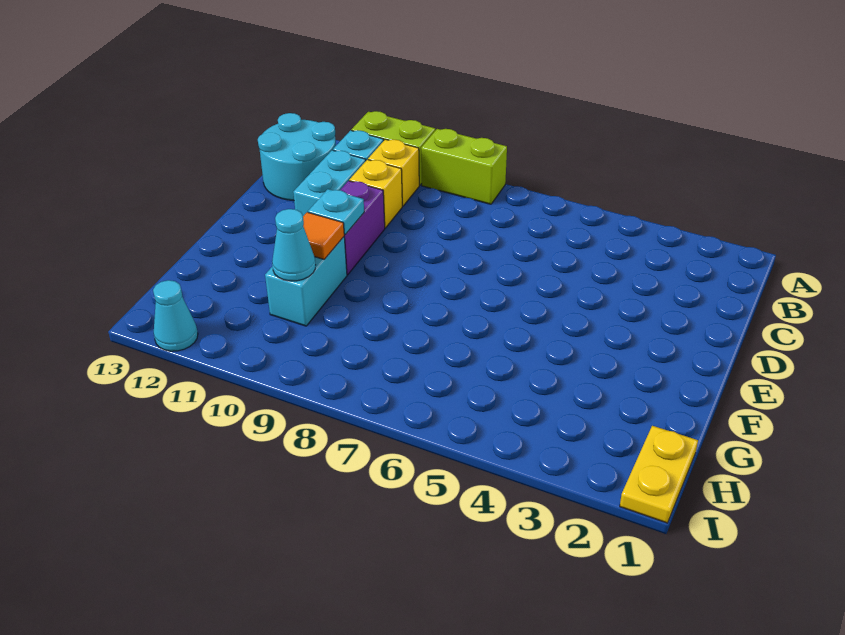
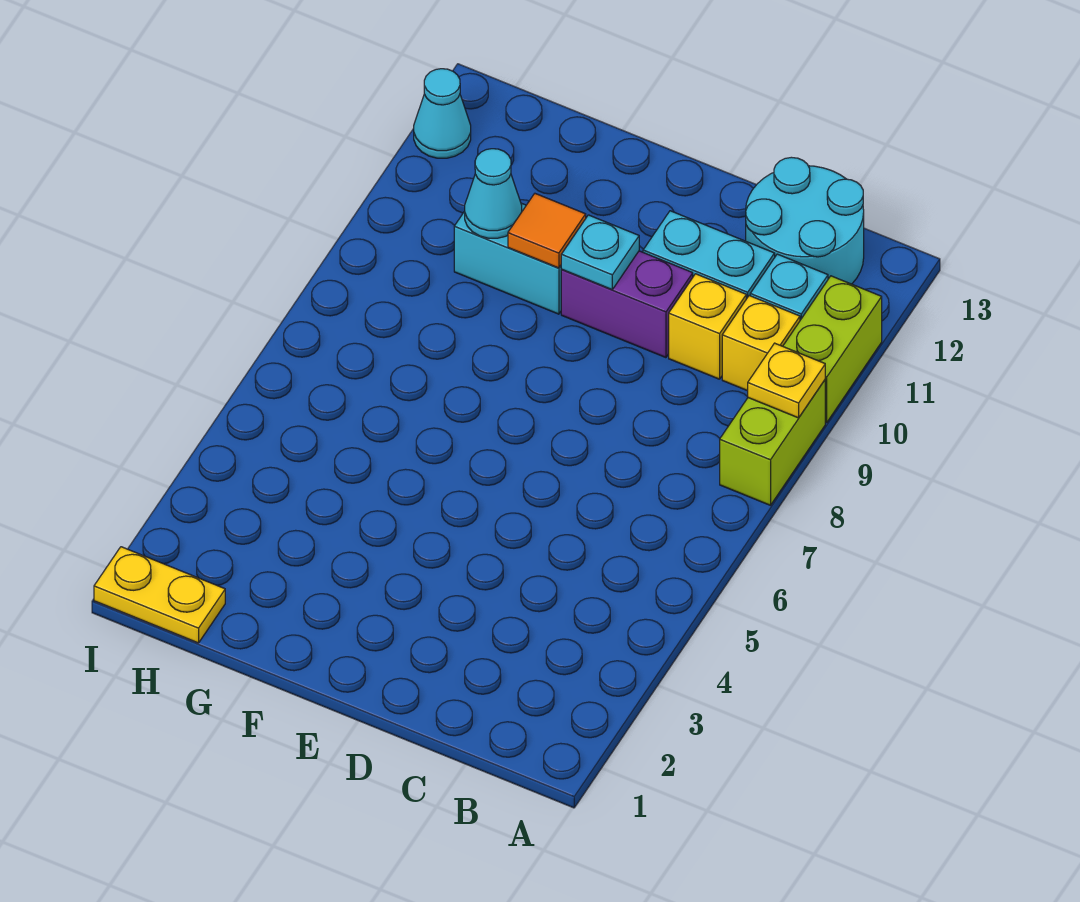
none -> yellow 1x1 plate [748,343,825,418]

